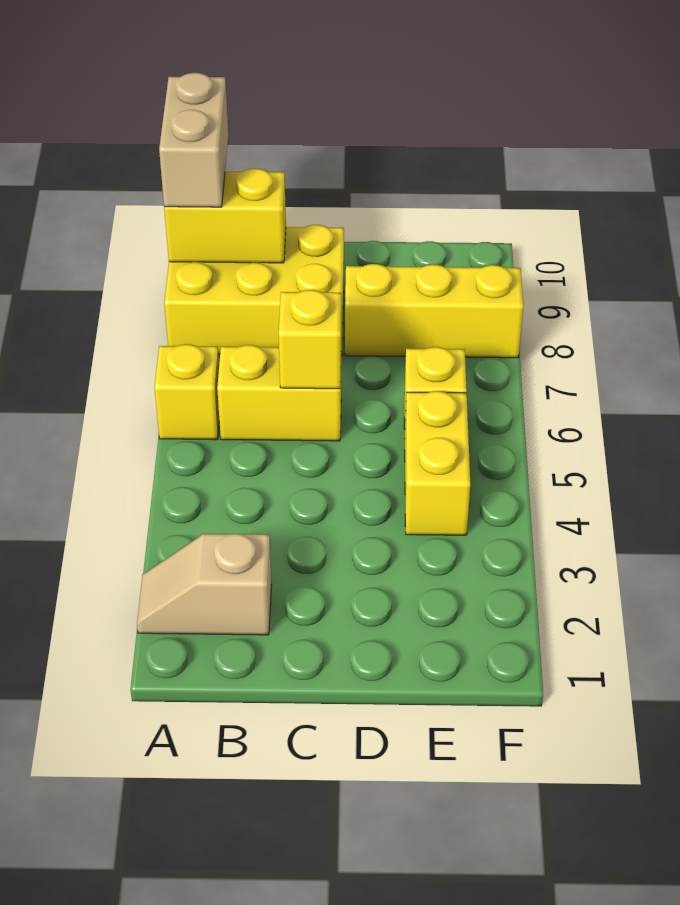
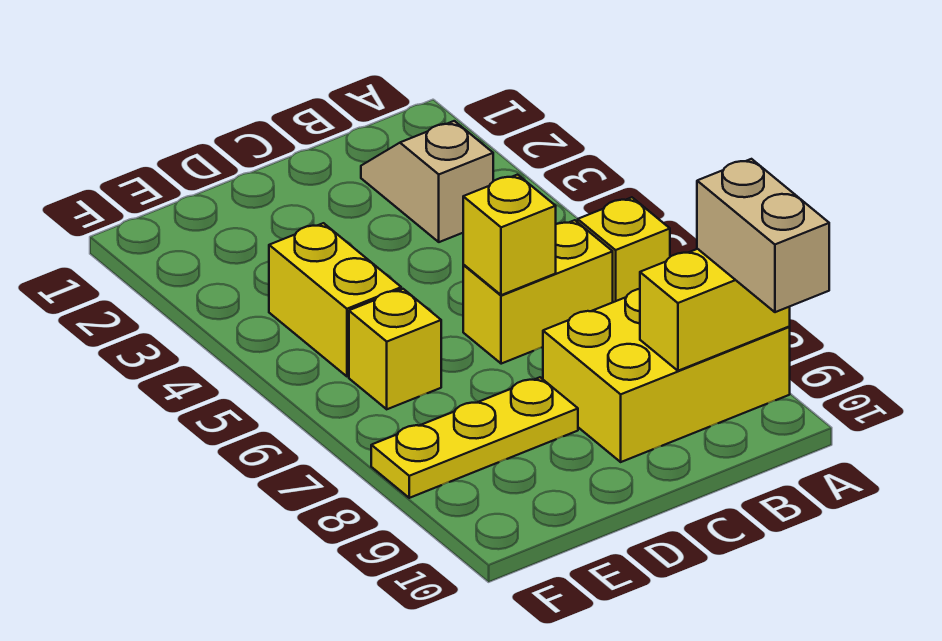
tan 1x2 slope [137,534,272,635] -> tan 1x2 slope turned to [361,121,493,242]
yellow 1x3 brick [345,264,523,358] -> yellow 1x3 plate [371,377,578,498]

